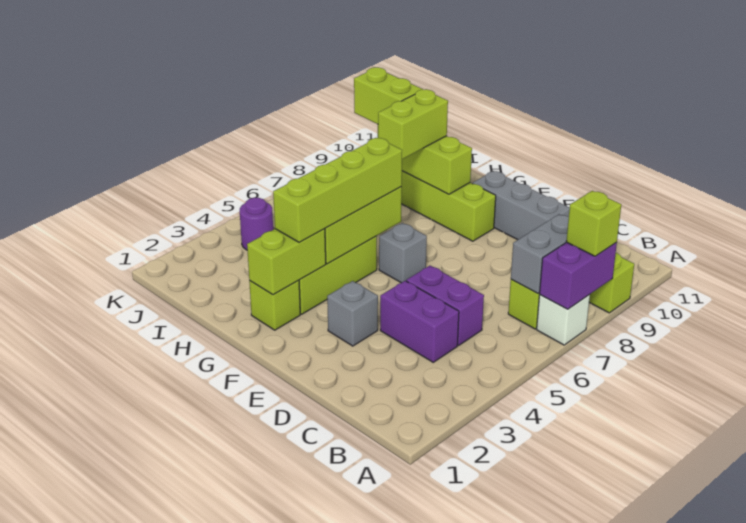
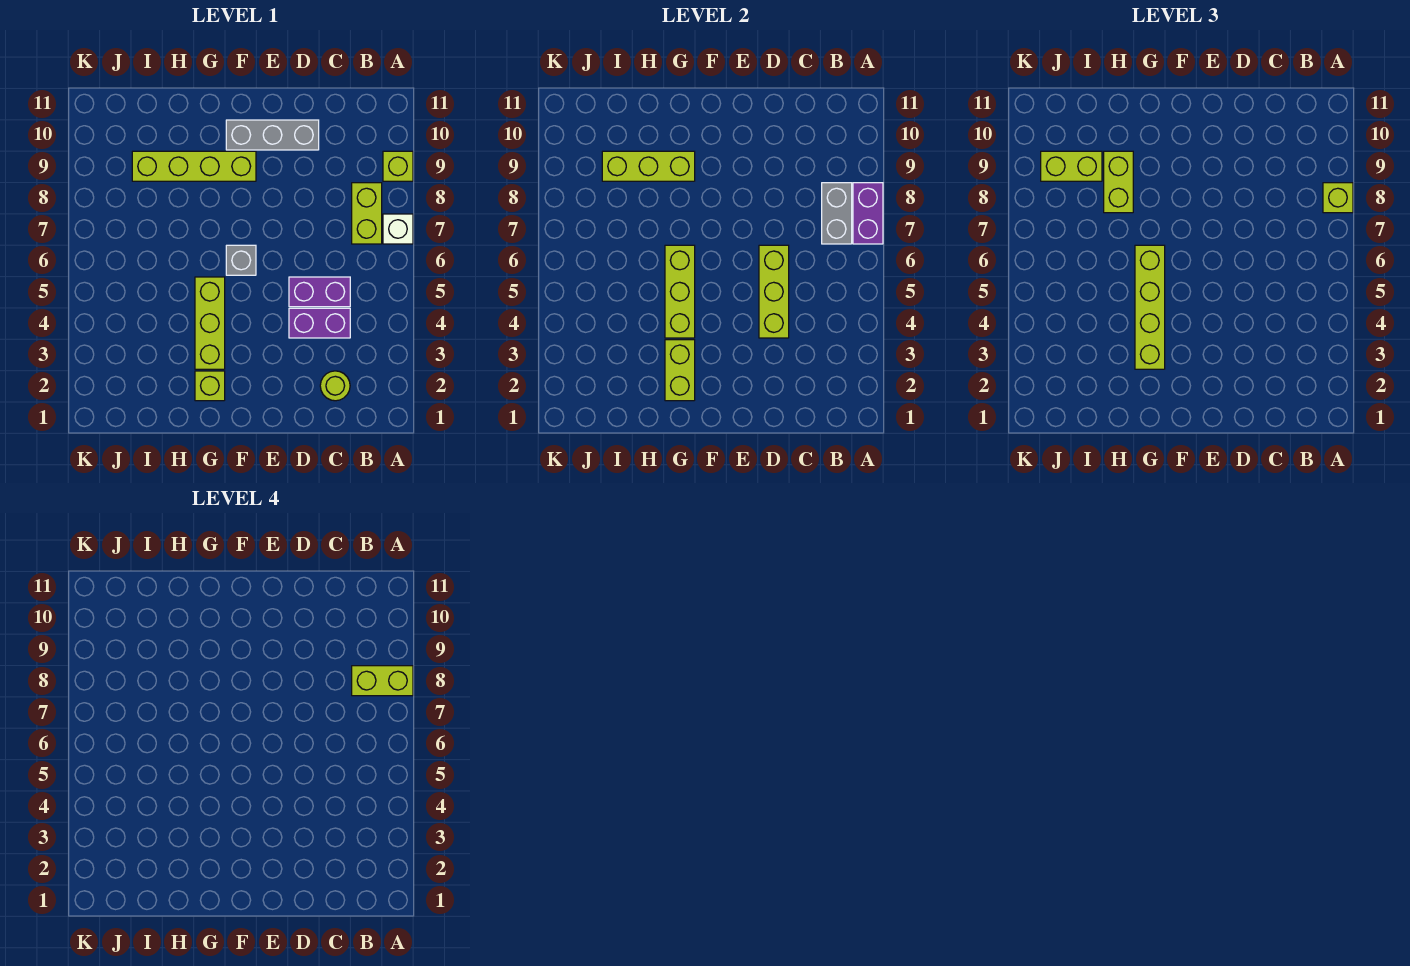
none -> lime 1x2 brick [352,666,413,696]
none -> lime 1x1 round brick [320,371,350,401]
none -> lime 1x3 brick [759,245,789,338]
grey 1x1 brick [327,281,378,346] -> none
purple 1x1 round brick [240,198,273,250] -> none

